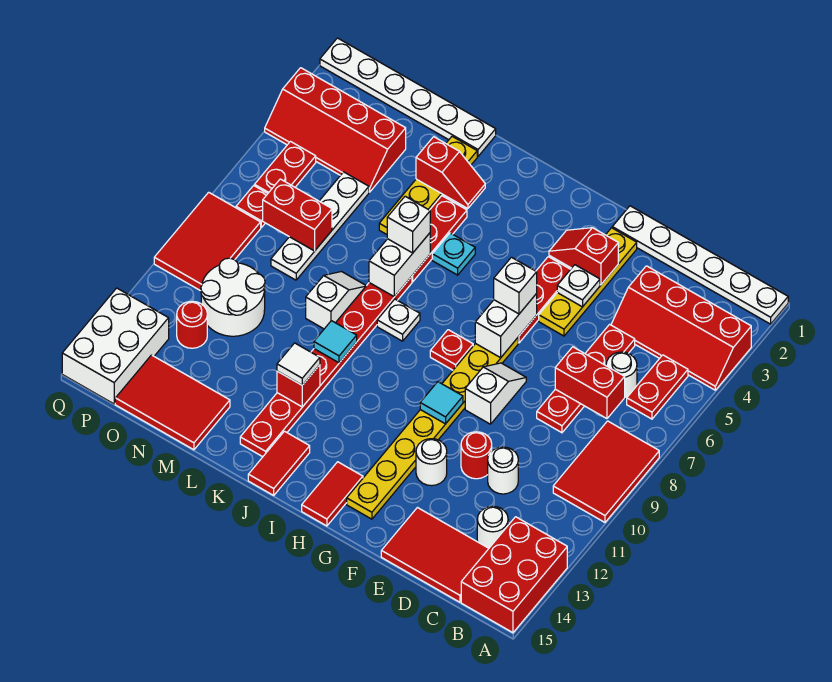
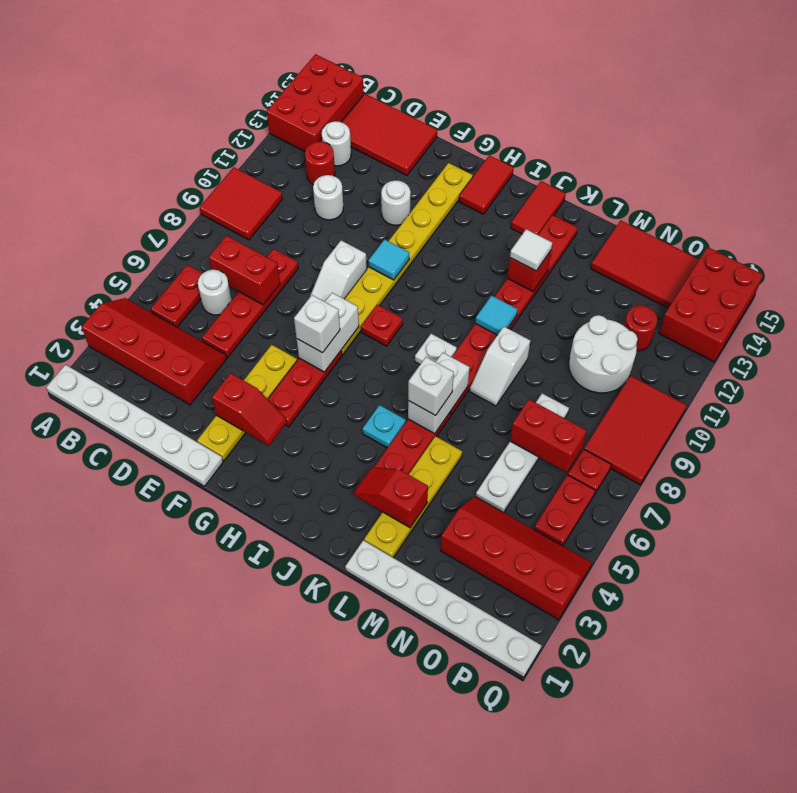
red 2x3 tile [553,421,659,522] -> red 2x2 tile [200,167,282,240]
red 1x1 round brick [461,432,492,479] -> red 1x1 round brick moved to [305,142,335,184]
white 1x1 plate [557,265,600,307] -> none
white 2x3 brick [62,288,169,404] -> red 2x3 brick [659,247,763,362]

